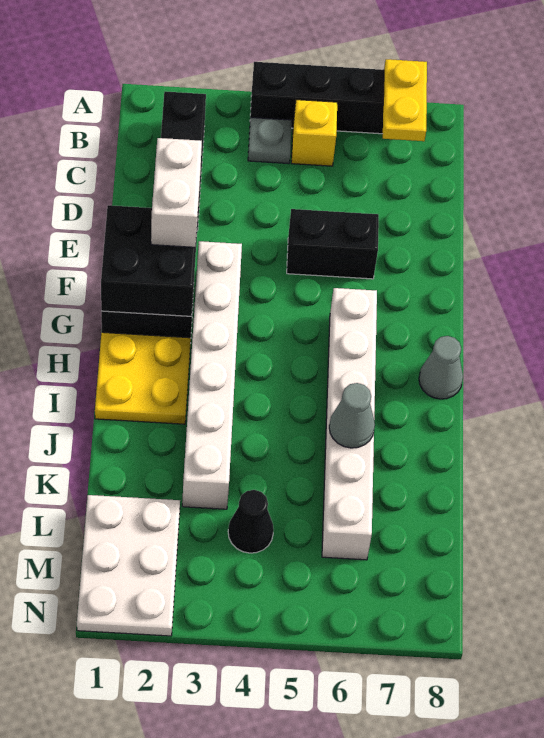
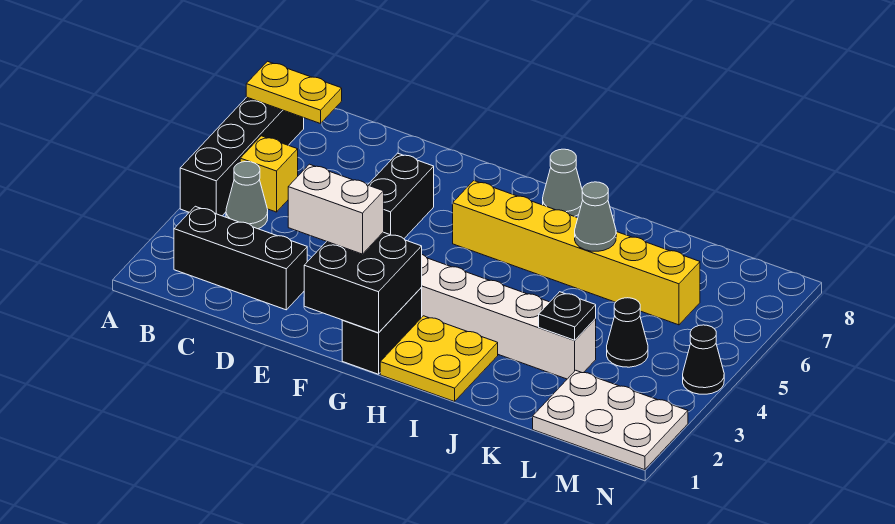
grey 1x1 plate [248,117,292,164] -> grey 1x1 cone [226,162,268,229]
white 1x6 brick [322,288,377,560] -> yellow 1x6 brick [453,181,700,325]
none -> black 1x1 plate [539,292,596,340]
none -> black 1x1 cone [683,325,724,394]

